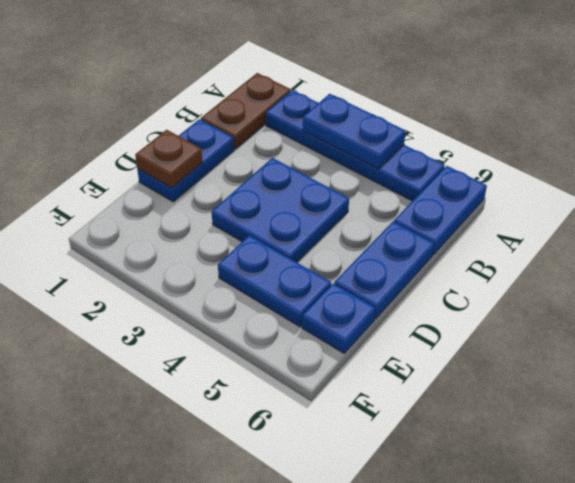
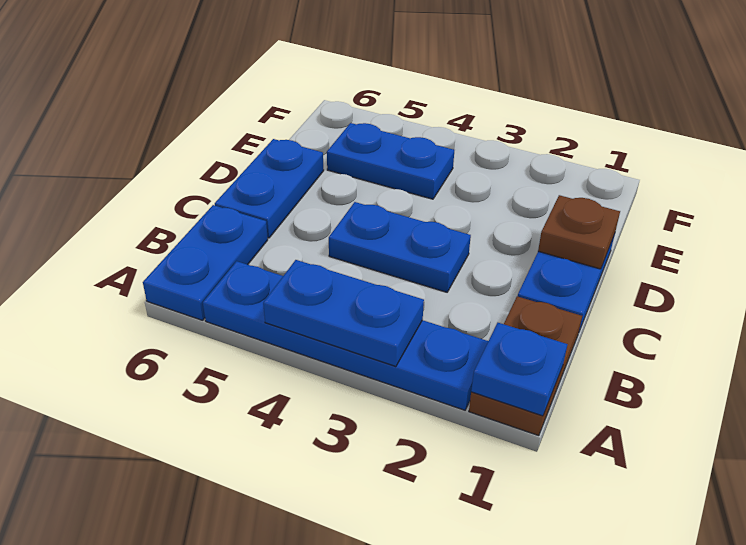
blue 2x2 plate [212,158,349,262] -> blue 1x2 plate [329,202,471,292]
blue 1x1 plate [302,283,375,353] -> blue 1x1 plate moved to [471,323,568,416]

